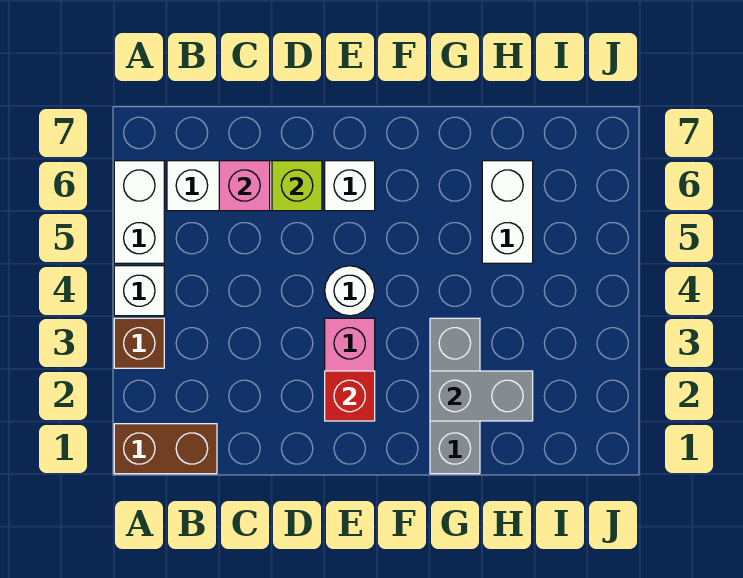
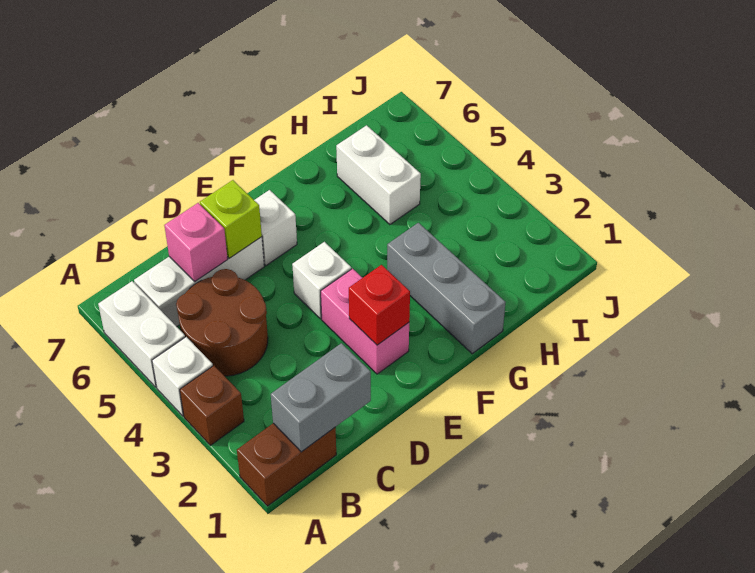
none -> brown 2x2 round brick [176,269,268,376]
white 1x1 round brick [325,266,375,316] -> white 1x1 brick [292,242,351,319]
grey 1x2 brick [430,371,533,421] -> grey 1x2 brick moved to [271,343,371,452]

